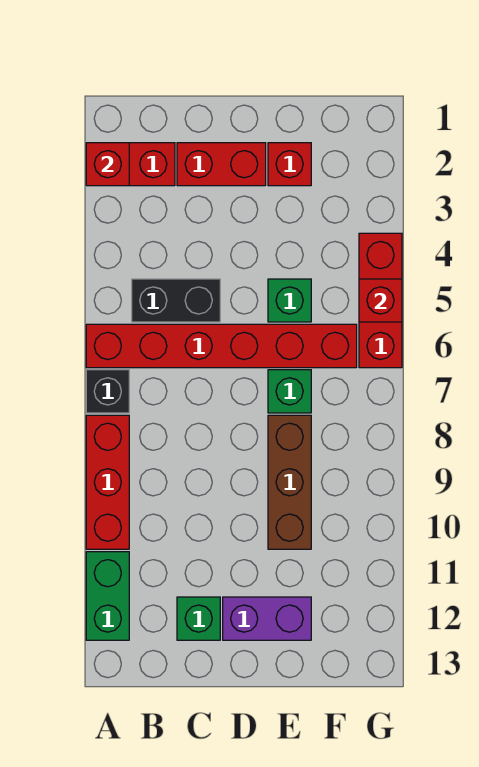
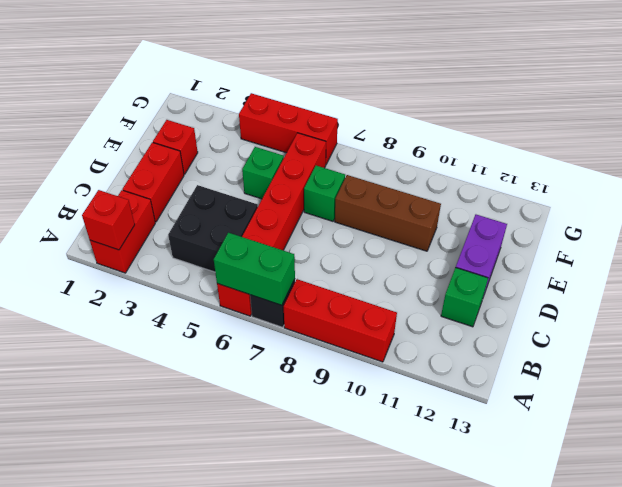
green 1x2 brick [86,552,129,640] -> green 1x2 brick moved to [214,233,295,305]
black 1x2 brick [132,279,220,322] -> black 2x2 brick [168,185,258,272]
red 1x1 brick [359,279,402,322] -> none

